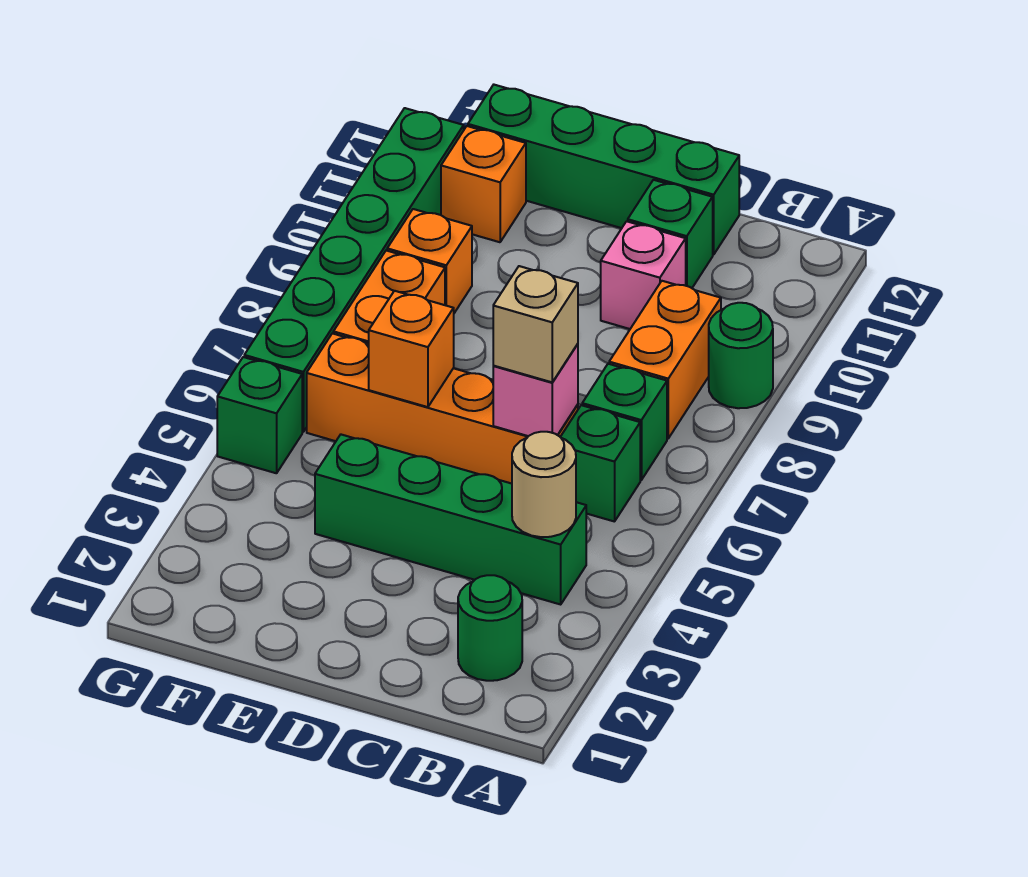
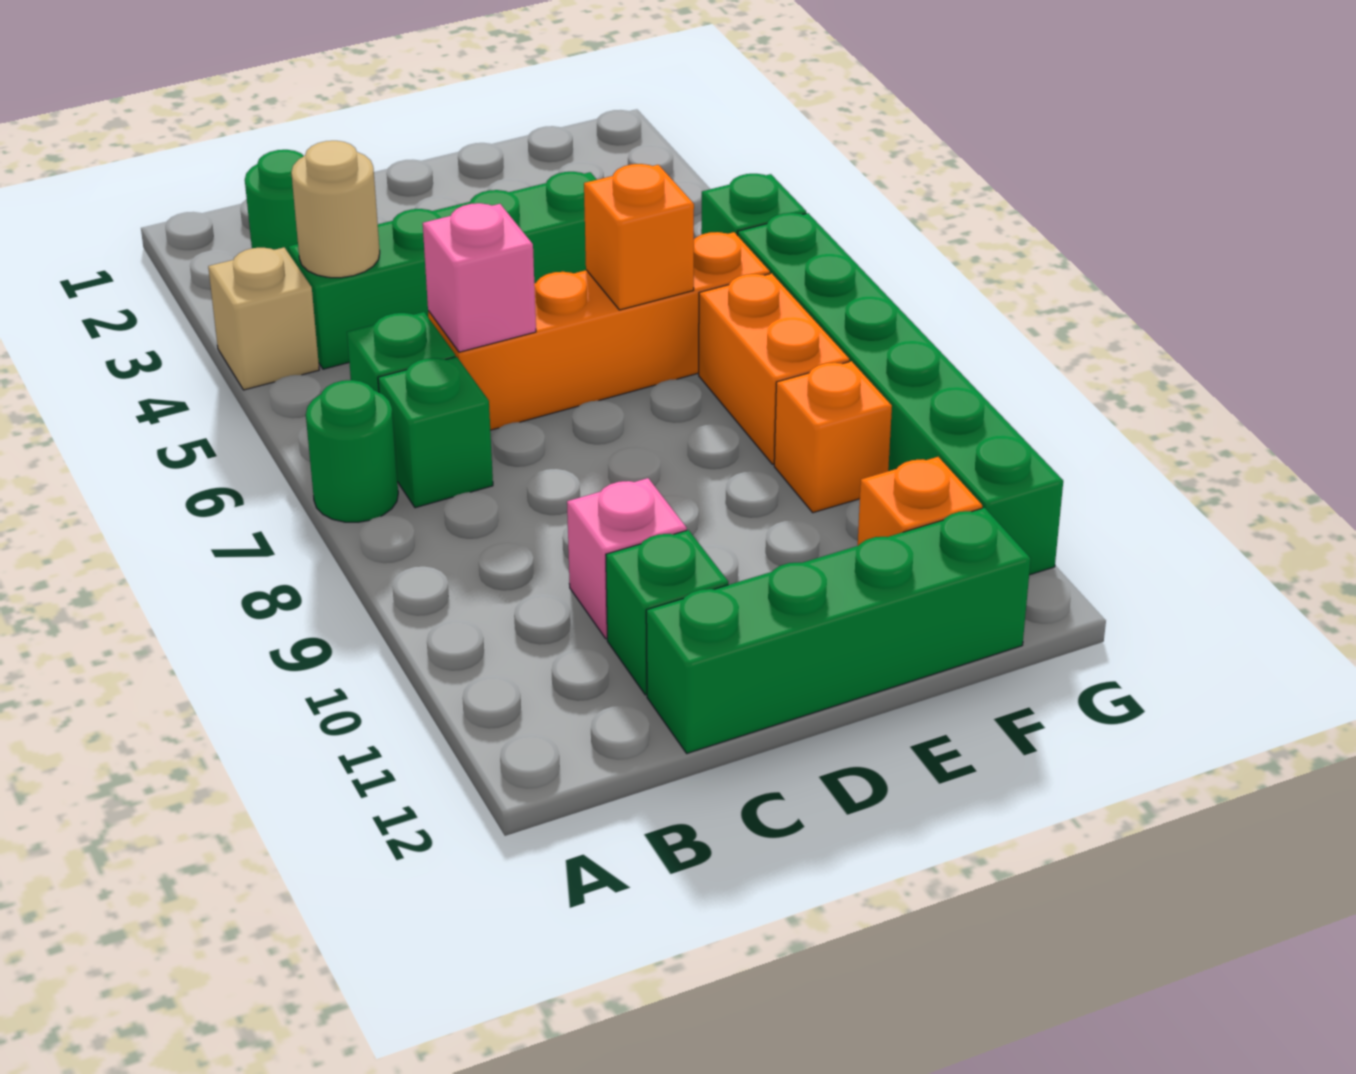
green 1x1 round brick [709,303,773,408] -> green 1x1 round brick moved to [306,380,398,522]
orange 1x2 brick [609,281,721,438] -> none
tan 1x1 brick [493,266,578,382] -> tan 1x1 brick moved to [208,247,319,390]

